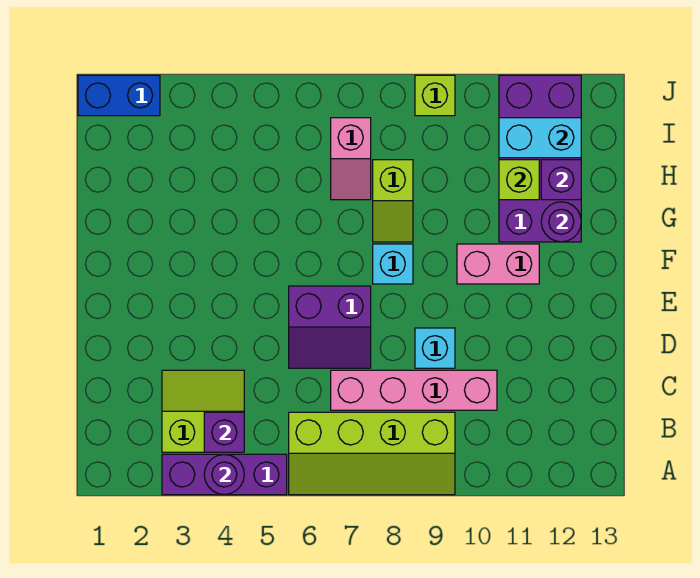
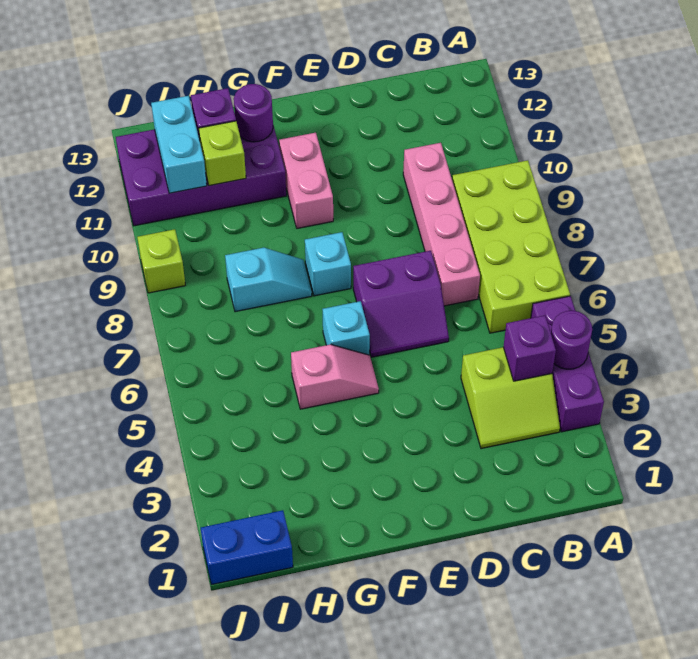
lime 2x4 slope [289,412,455,495] -> lime 2x4 brick [452,160,570,333]
lime 2x2 slope [162,370,244,452] -> lime 2x2 slope turned to [461,347,560,449]
purple 2x2 slope [289,286,371,368] -> purple 2x2 slope turned to [353,251,449,357]
cyan 1x1 brick [415,328,455,368] -> cyan 1x1 brick moved to [322,301,370,355]
lime 1x2 slope [373,160,413,242] -> cyan 1x2 slope [225,248,312,312]
pink 1x2 slope [331,118,371,200] -> pink 1x2 slope moved to [291,345,379,409]
blue 1x2 brick [78,75,160,116] -> blue 1x2 brick turned to [201,510,293,585]

